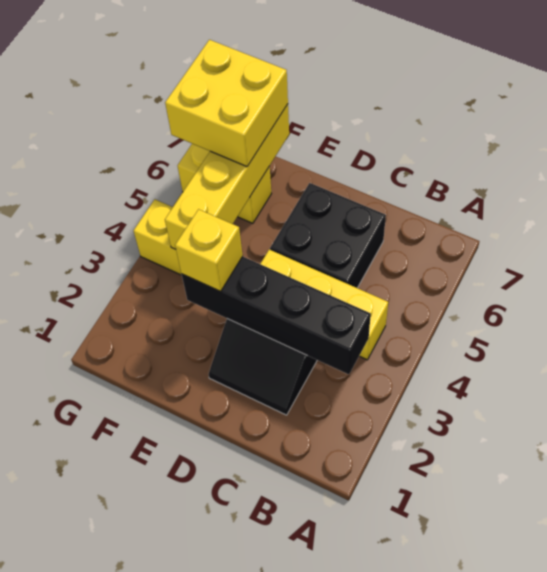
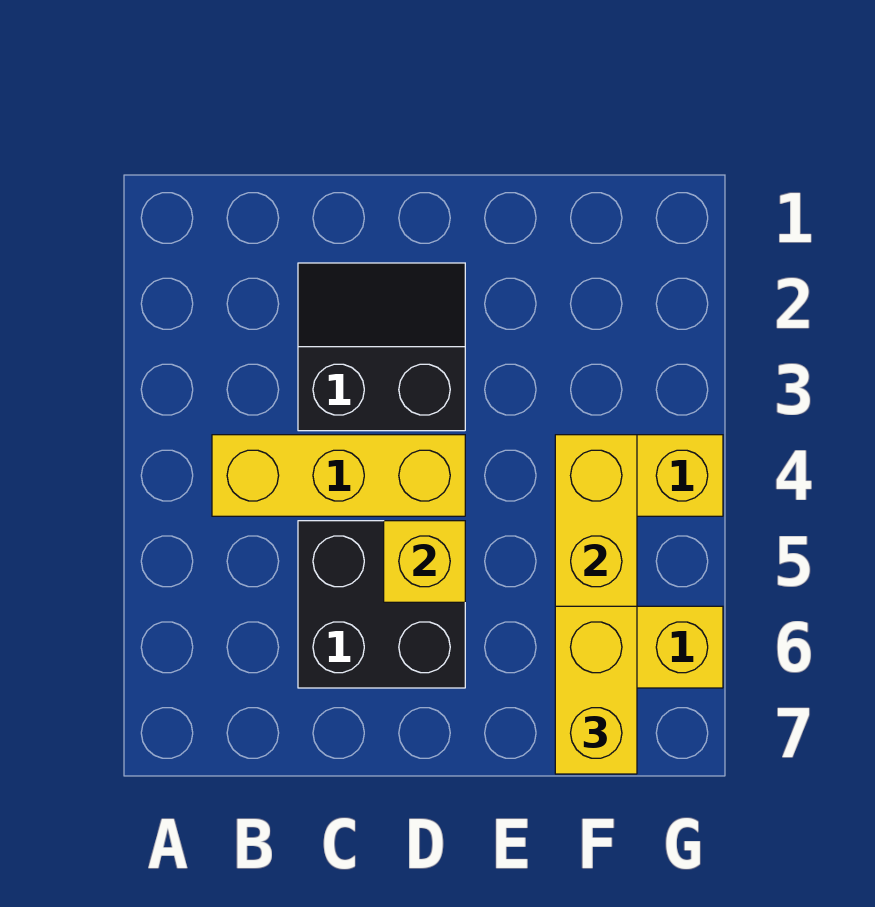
black 1x4 brick [182,256,371,374] -> none
yellow 1x1 brick [175,209,243,291] -> yellow 1x1 brick moved to [384,521,465,602]
yellow 2x2 brick [165,40,288,167] -> yellow 1x2 brick [555,606,637,774]

